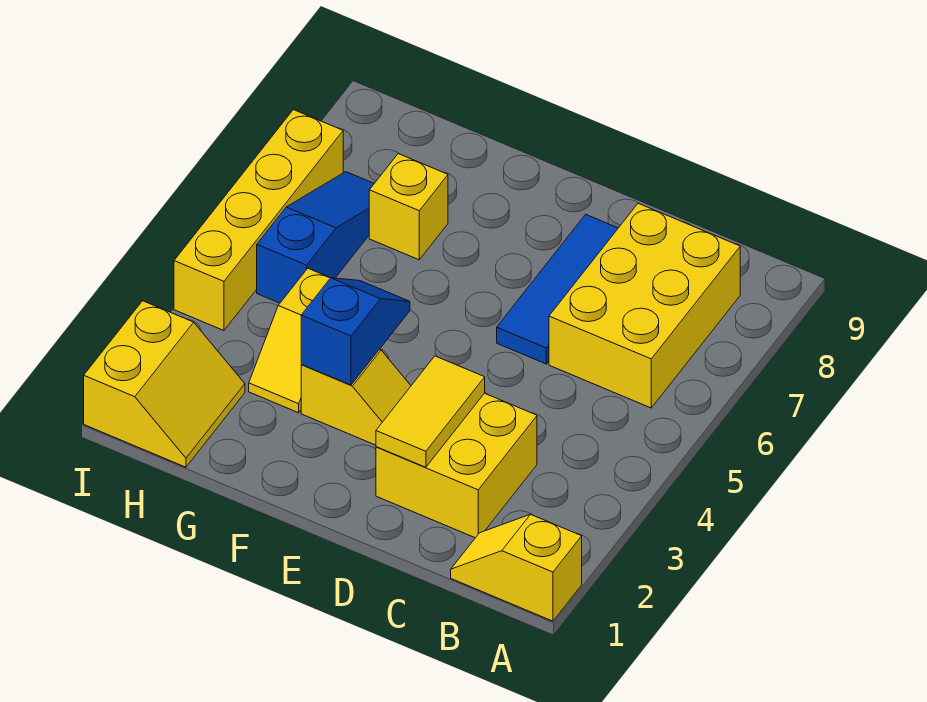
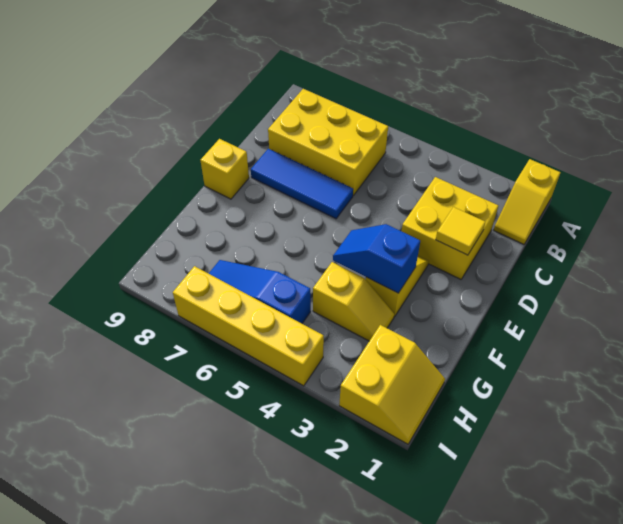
yellow 1x2 tile [376,356,485,467] -> yellow 1x1 tile [436,207,485,255]
yellow 1x1 brick [369,154,448,260] -> yellow 1x1 brick moved to [200,139,249,199]
yellow 2x2 slope [84,301,245,467] -> yellow 2x2 slope turned to [339,325,445,444]

